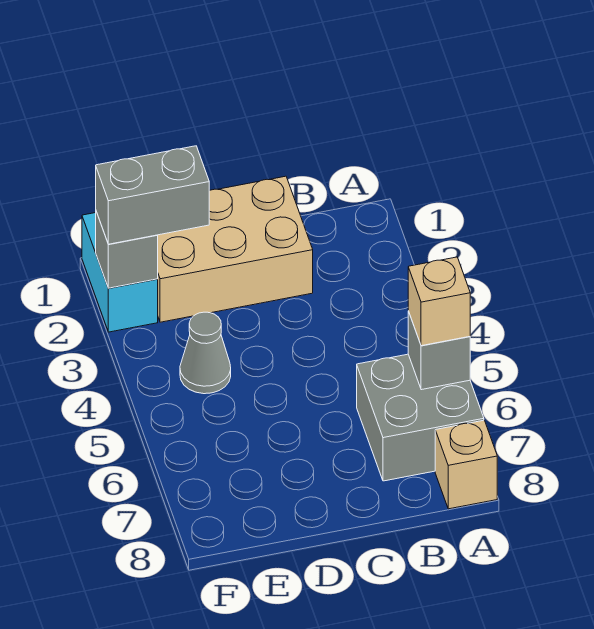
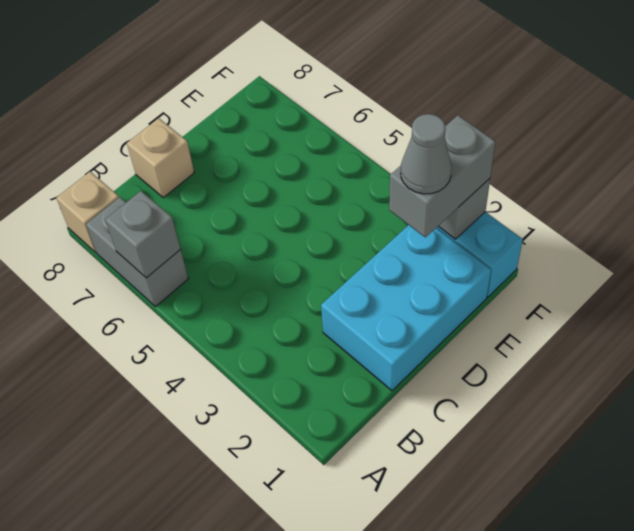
grey 2x2 brick [357,354,484,481] -> grey 1x2 brick [86,197,188,307]
tan 1x1 brick [408,257,470,346] -> tan 1x1 brick moved to [127,118,194,198]
tan 2x3 brick [158,176,313,322] -> cyan 2x3 brick [321,225,491,391]
grey 1x1 cone [180,312,231,394] -> grey 1x1 cone moved to [401,114,452,194]

